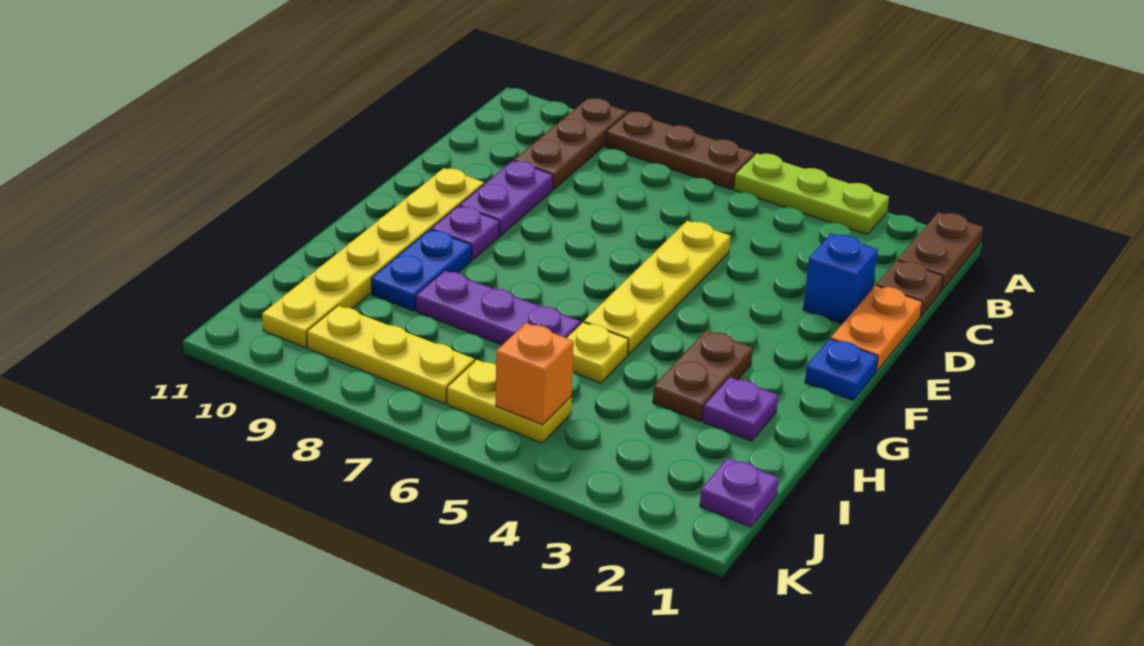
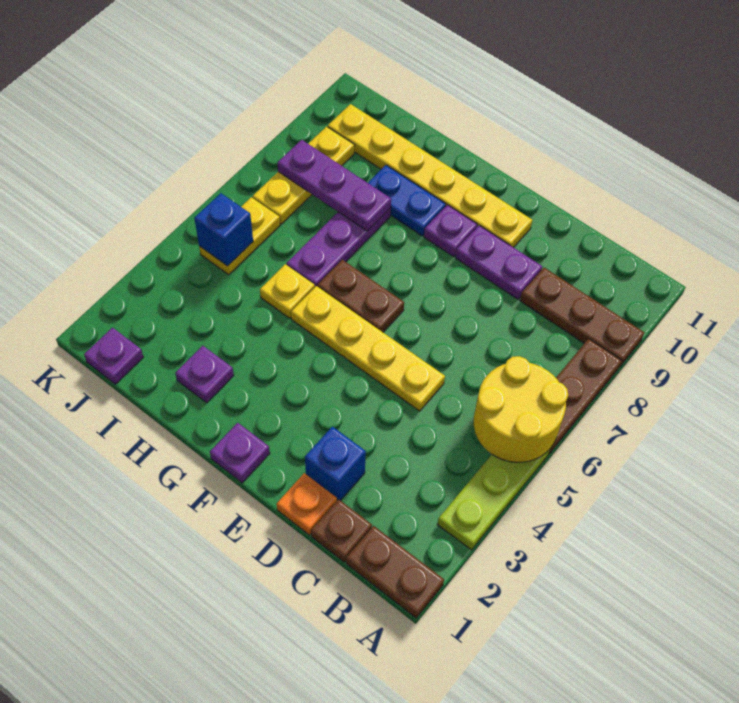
none -> yellow 2x2 round brick [474,356,568,462]
orange 1x2 plate [831,286,922,372] -> orange 1x1 plate [277,473,337,535]
blue 1x1 plate [805,339,878,400] -> purple 1x1 plate [210,423,270,483]
brown 1x2 plate [653,330,753,421] -> brown 1x2 plate moved to [318,260,404,332]
none -> purple 1x3 plate [278,140,391,231]
orange 1x1 brick [496,323,574,425] -> blue 1x1 brick [194,193,253,266]

